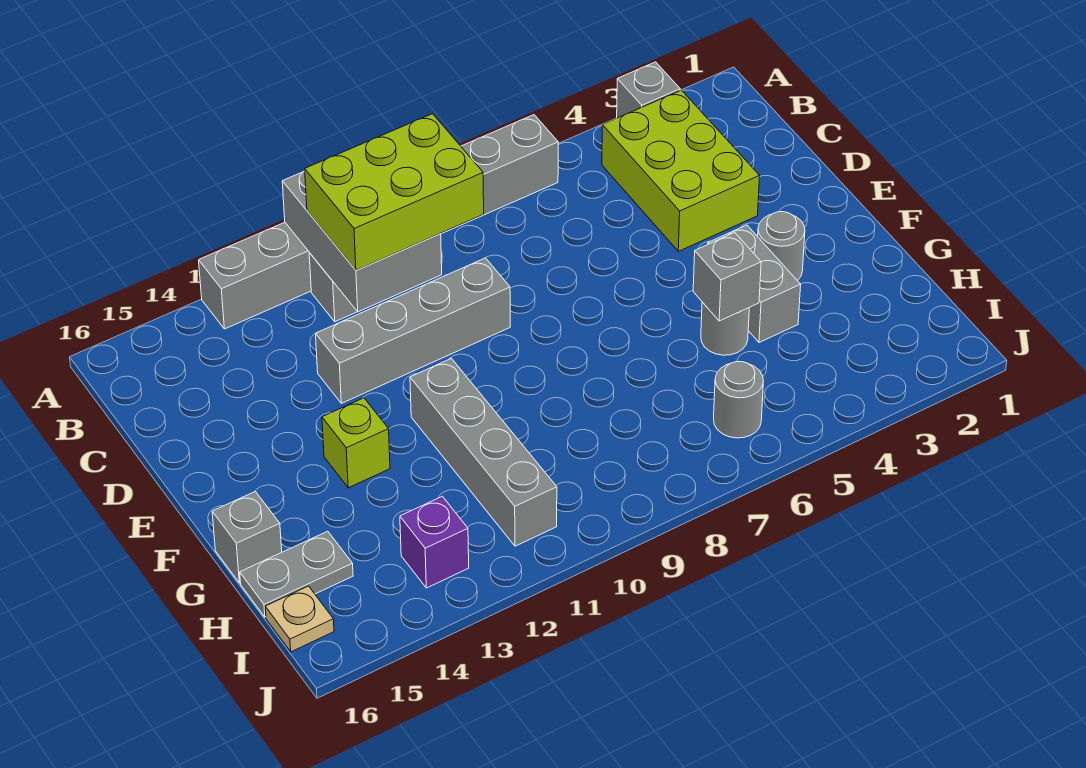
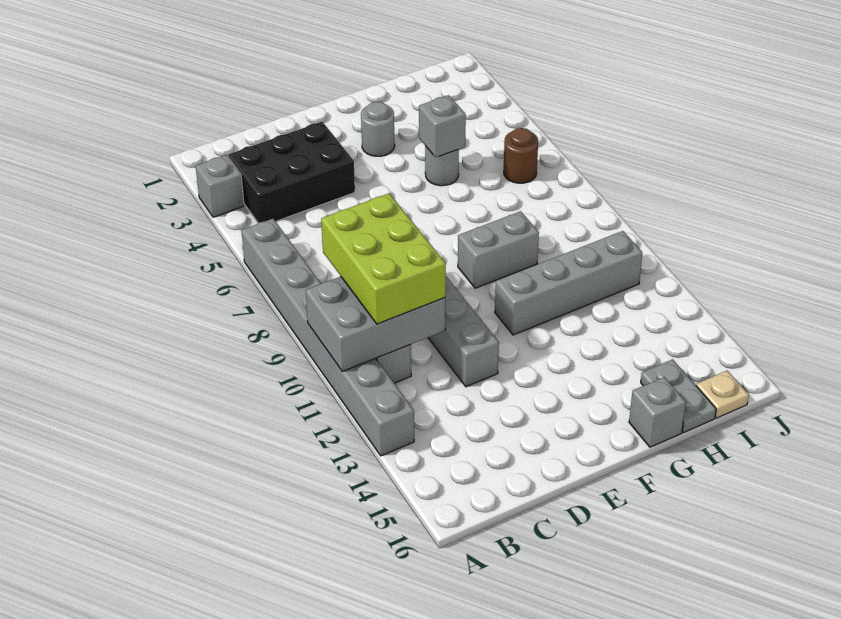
lime 2x3 brick [602,90,760,251] -> black 2x3 brick [228,122,355,223]
grey 1x2 brick [708,225,801,342] -> grey 1x2 brick moved to [458,211,539,288]
lime 1x1 brick [322,398,390,488] -> none
grey 1x1 round brick [714,362,763,438] -> brown 1x1 round brick [504,128,538,183]
purple 1x1 brick [400,496,469,588] -> none

